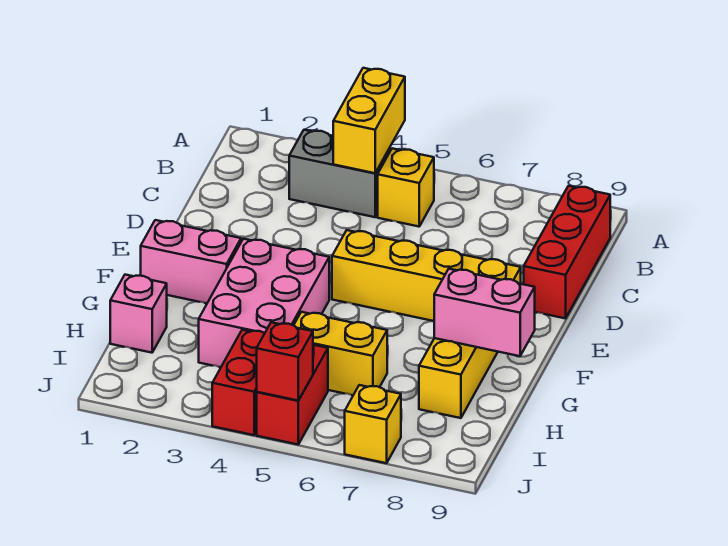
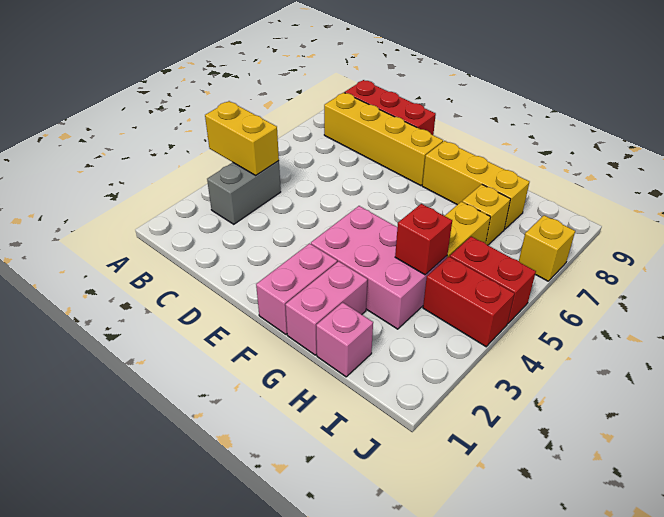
yellow 1x1 brick [378,148,434,227] -> yellow 1x1 brick moved to [462,184,510,245]
yellow 1x4 brick [332,230,521,321] -> yellow 1x4 brick turned to [324,93,443,186]
pink 1x2 brick [434,269,535,356] -> pink 1x2 brick moved to [285,261,367,355]
red 1x1 brick [257,322,313,400] -> red 1x1 brick moved to [395,204,452,275]

